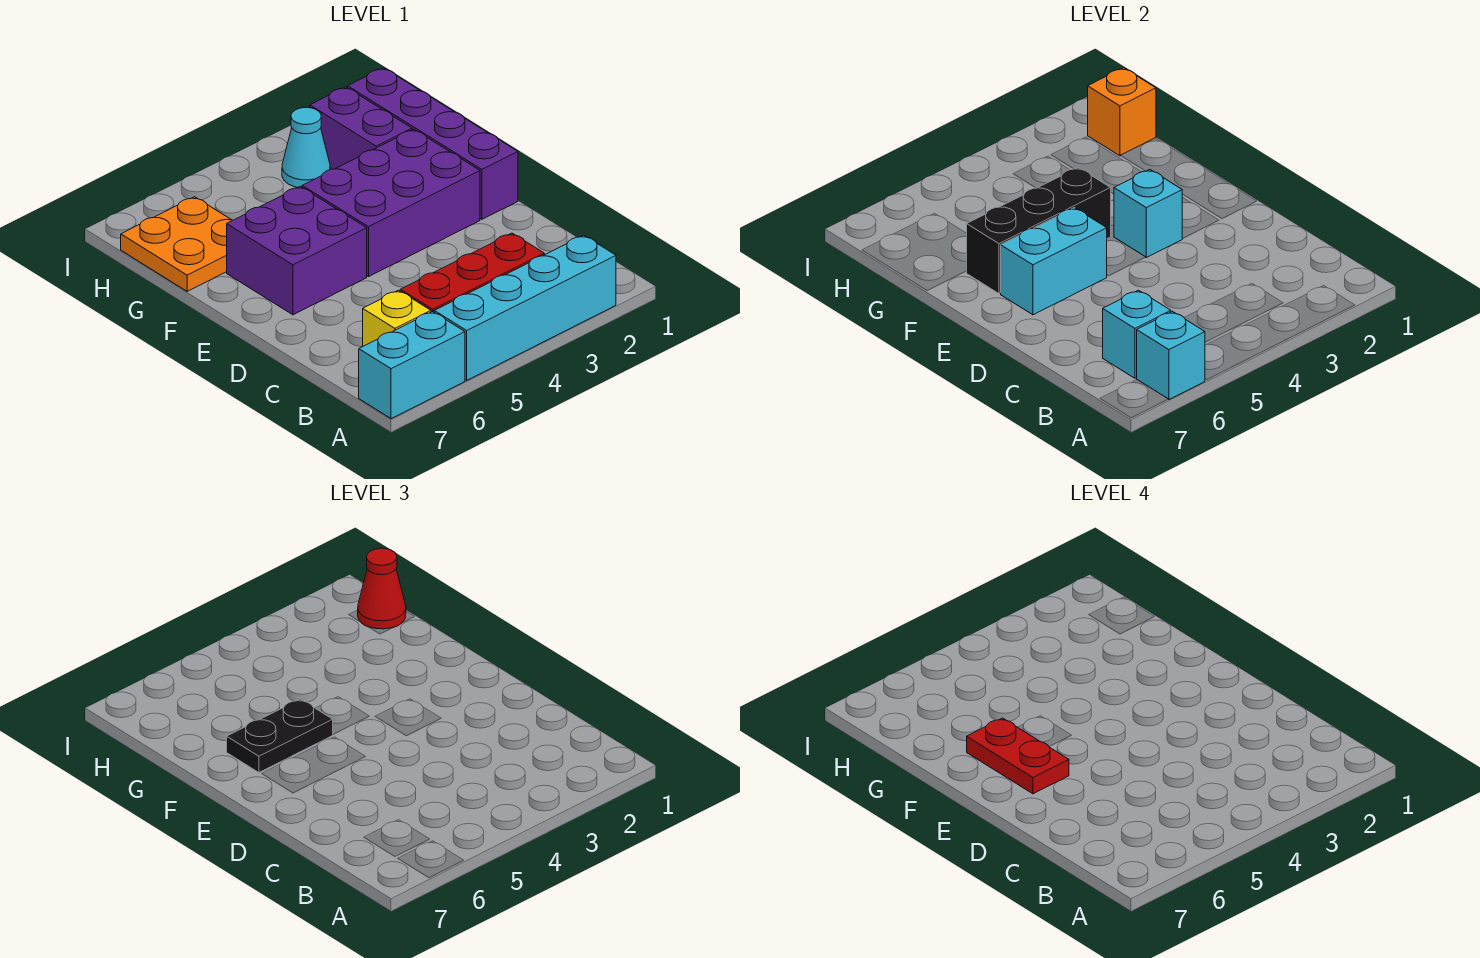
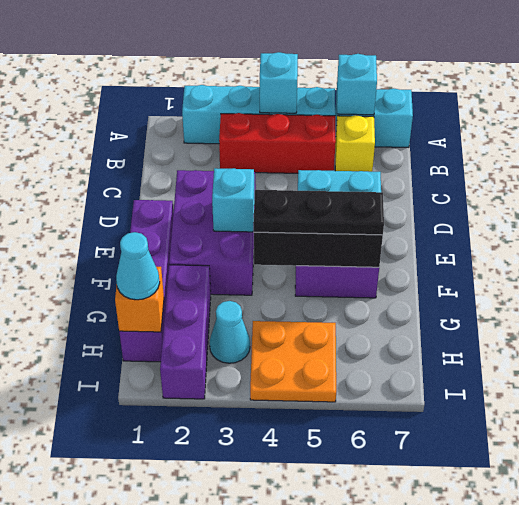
cyan 1x1 brick [1103,290,1171,378] -> cyan 1x1 brick moved to [260,52,298,113]
purple 2x3 brick [302,129,480,277] -> purple 2x3 brick turned to [169,170,256,295]
red 1x2 plate [967,718,1069,794] -> none
black 1x2 plate [227,699,333,772] -> black 1x3 plate [254,190,384,235]
purple 1x2 brick [310,87,412,169] -> purple 1x3 brick [160,265,211,399]
orange 2x2 plate [121,197,232,291] -> orange 2x2 plate moved to [250,321,336,402]
red 1x1 cone [358,548,406,629] -> cyan 1x1 cone [116,232,160,300]

